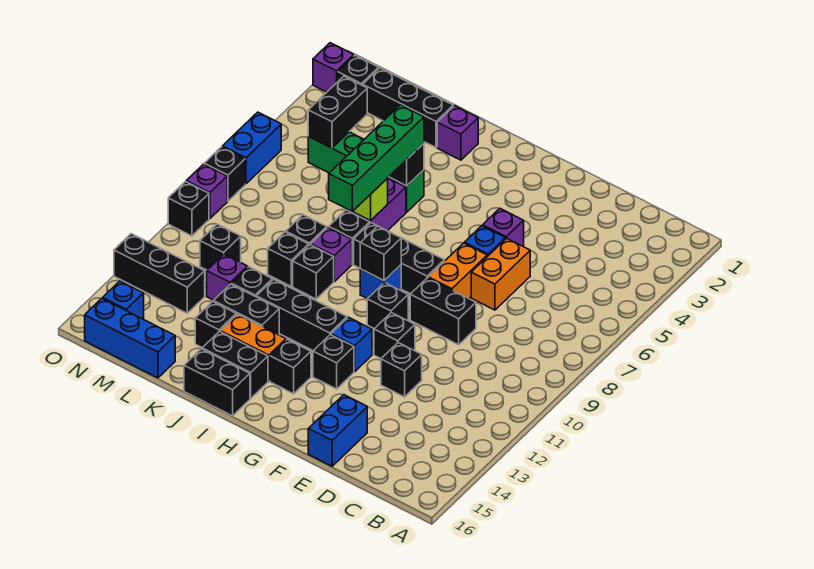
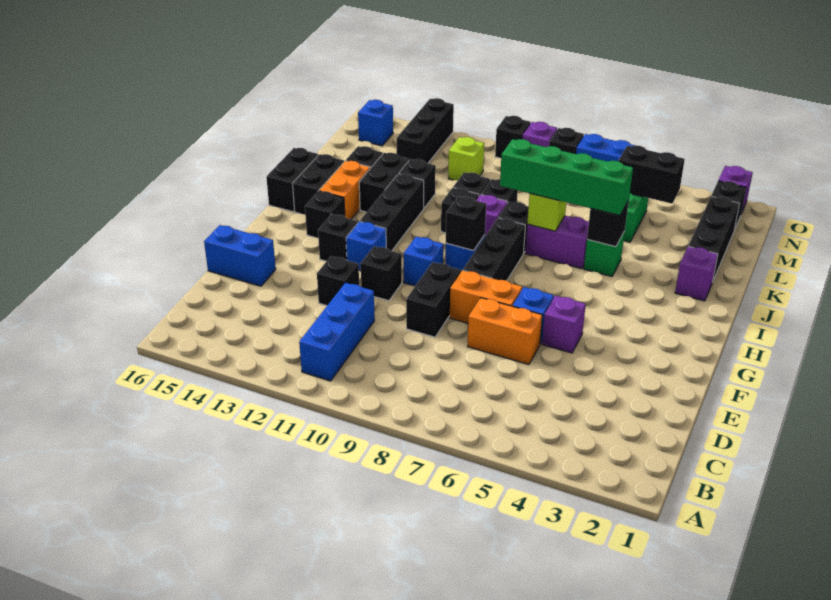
black 1x1 brick [367,283,408,329] -> blue 1x1 brick [404,237,444,286]
purple 1x1 brick [207,254,248,300] -> none
blue 1x3 brick [85,298,175,378] -> blue 1x3 brick moved to [299,283,375,381]
black 1x1 brick [200,224,241,270] -> lime 1x1 brick [448,137,484,180]

